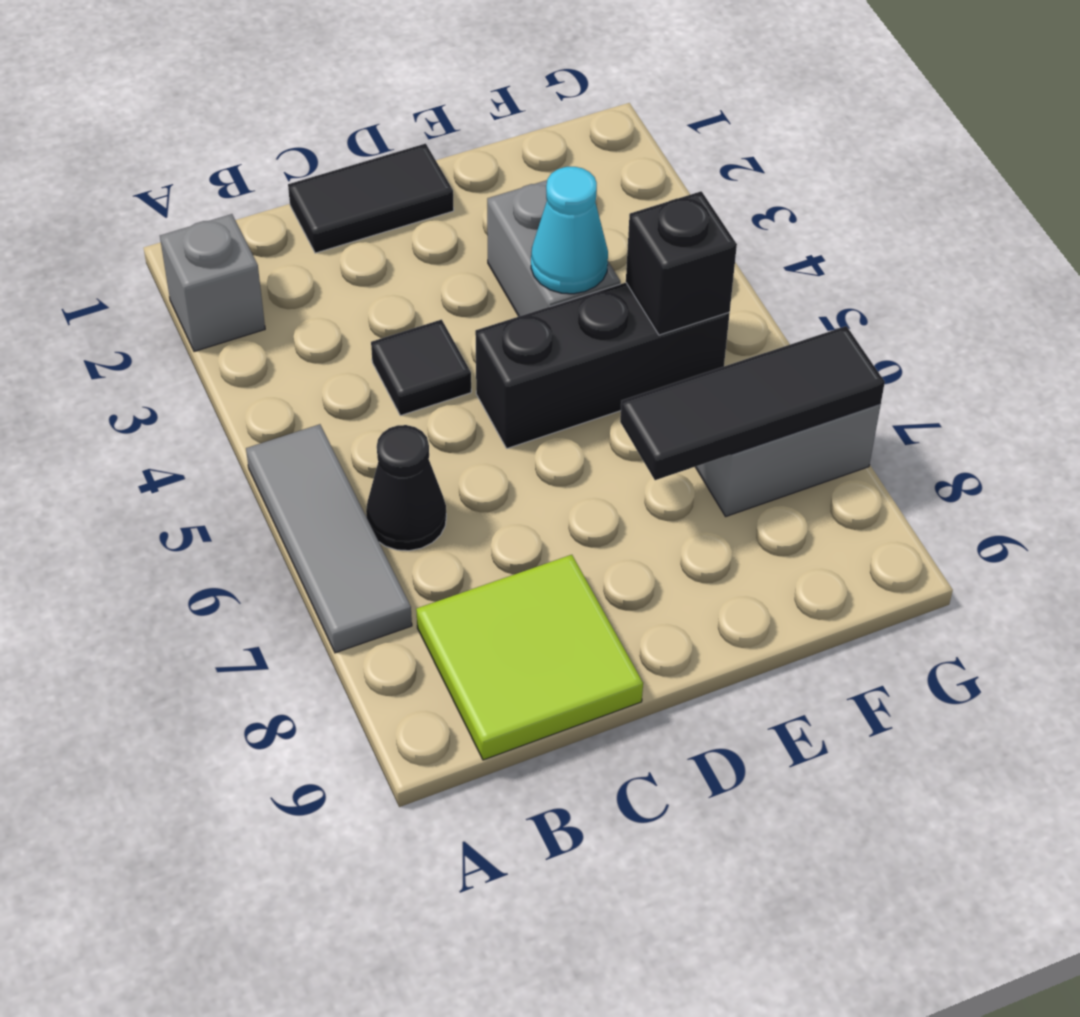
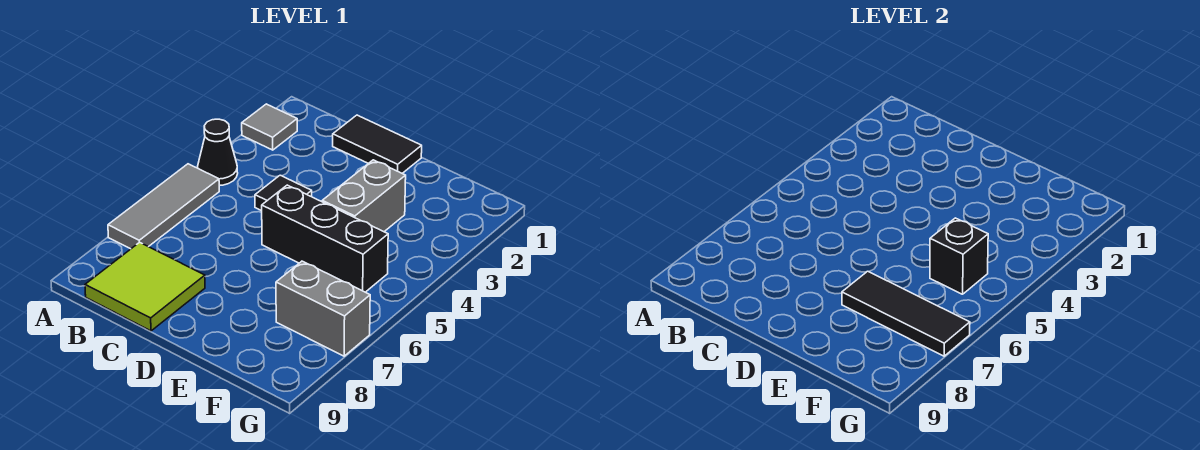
grey 1x1 brick [160,214,265,351] -> grey 1x1 tile [242,104,297,150]
black 1x1 cone [366,425,446,551] -> black 1x1 cone moved to [198,119,238,186]
cyan 1x1 cone [531,167,608,294] -> none

